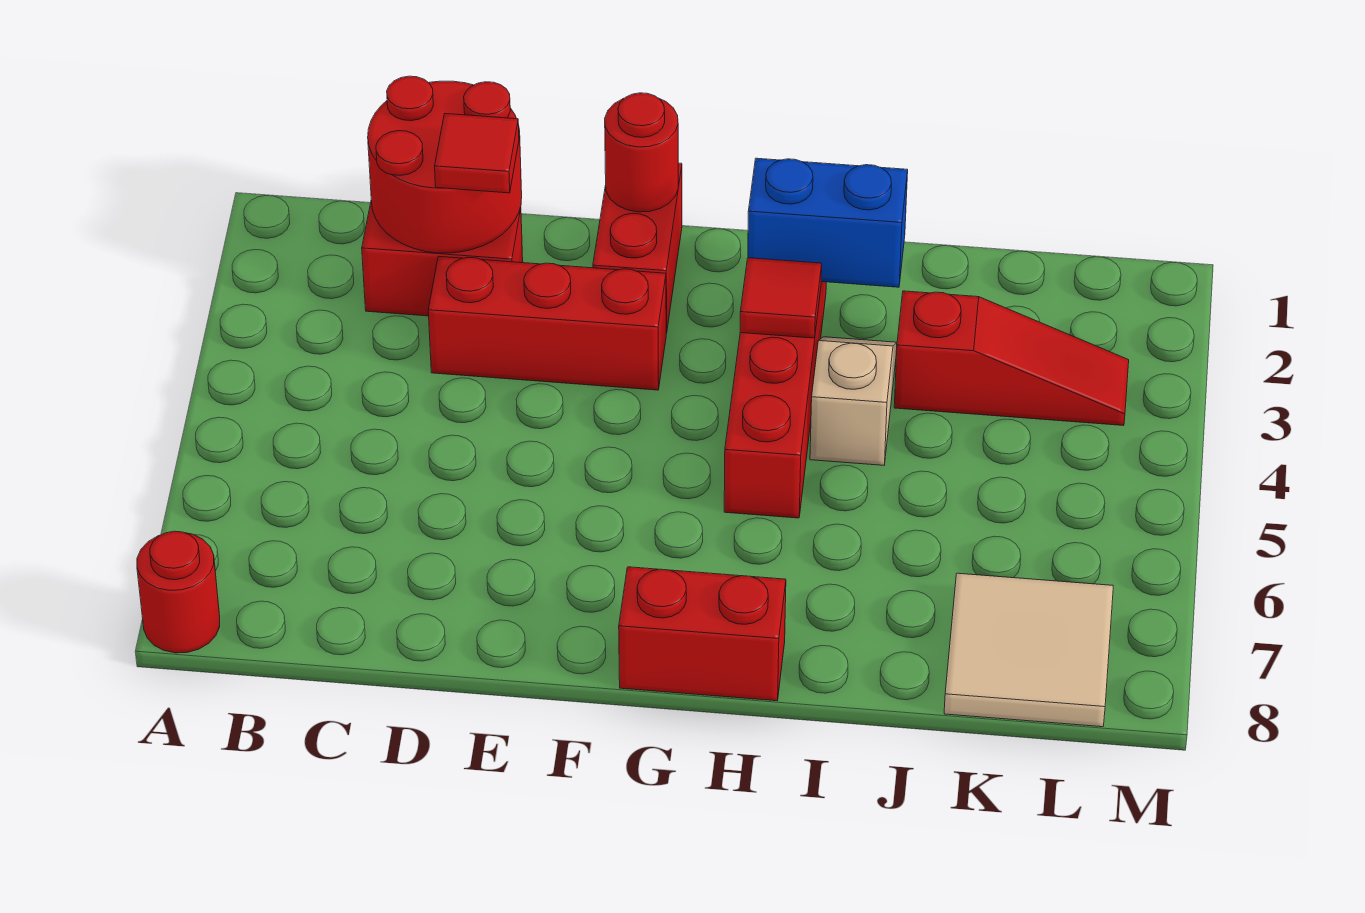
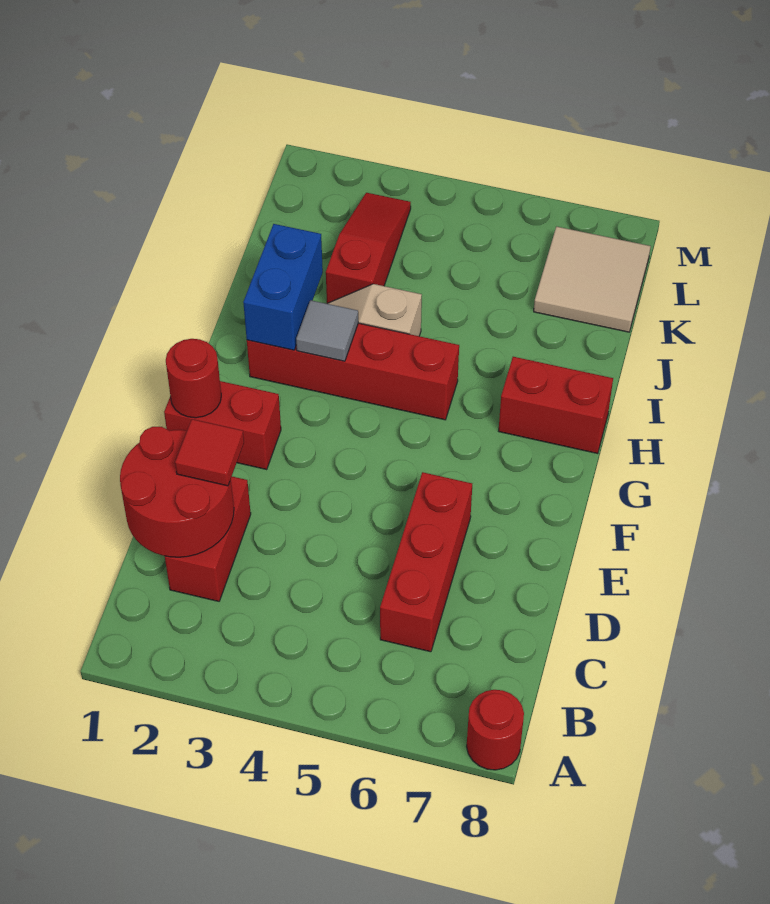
red 1x3 brick [428,256,666,390] -> red 1x3 brick moved to [380,472,472,652]
red 1x2 brick [619,567,786,701] -> red 1x2 brick turned to [499,357,613,454]
red 1x1 tile [740,258,822,338] -> grey 1x1 tile [296,300,358,361]

